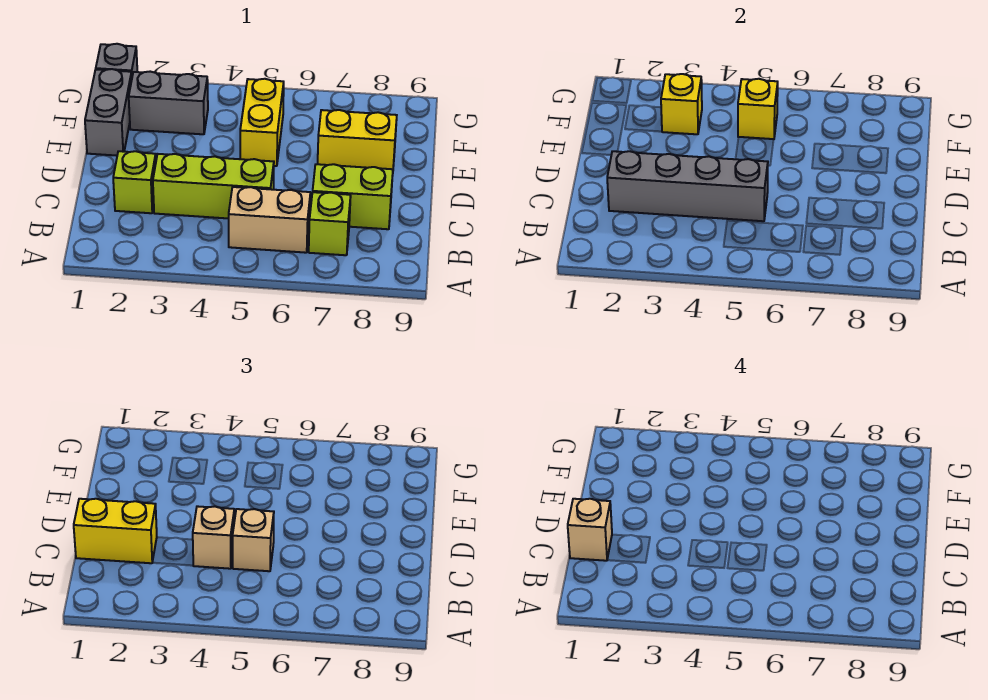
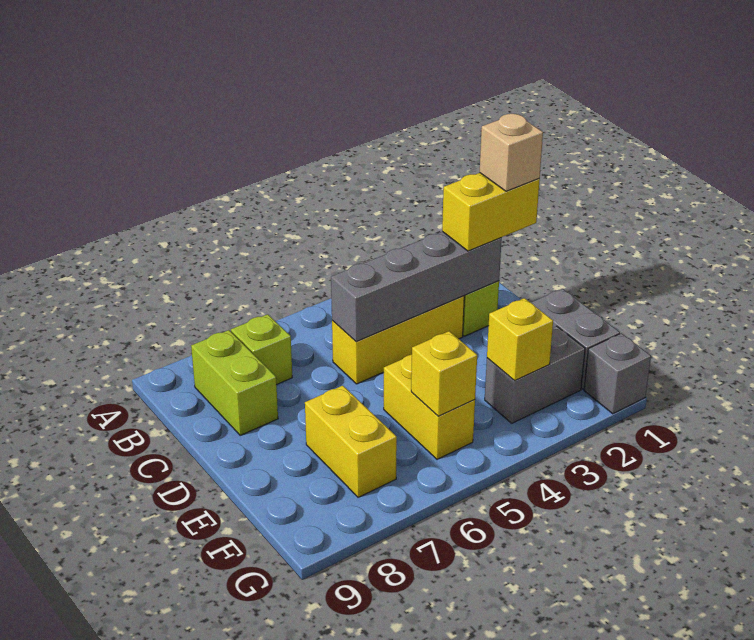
tan 1x2 brick [229,187,310,253] -> none
lime 1x3 brick [153,154,274,219] -> yellow 1x3 brick [332,296,464,384]
tan 1x1 brick [193,506,234,569] -> none
tan 1x1 brick [233,509,274,571] -> none
lime 1x2 brick [313,164,393,229] -> lime 1x2 brick turned to [191,330,278,435]
yellow 1x2 brick [318,110,397,169] -> yellow 1x2 brick turned to [305,386,397,497]

